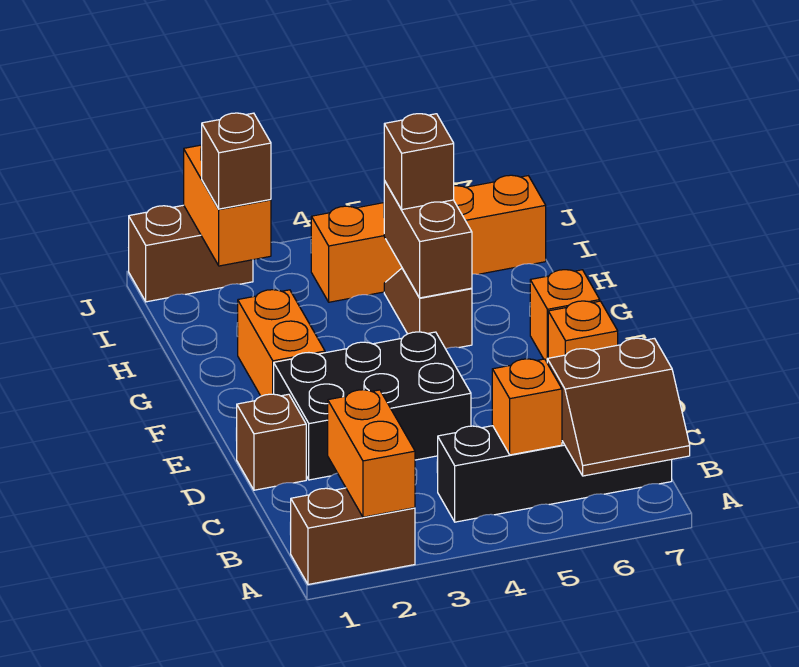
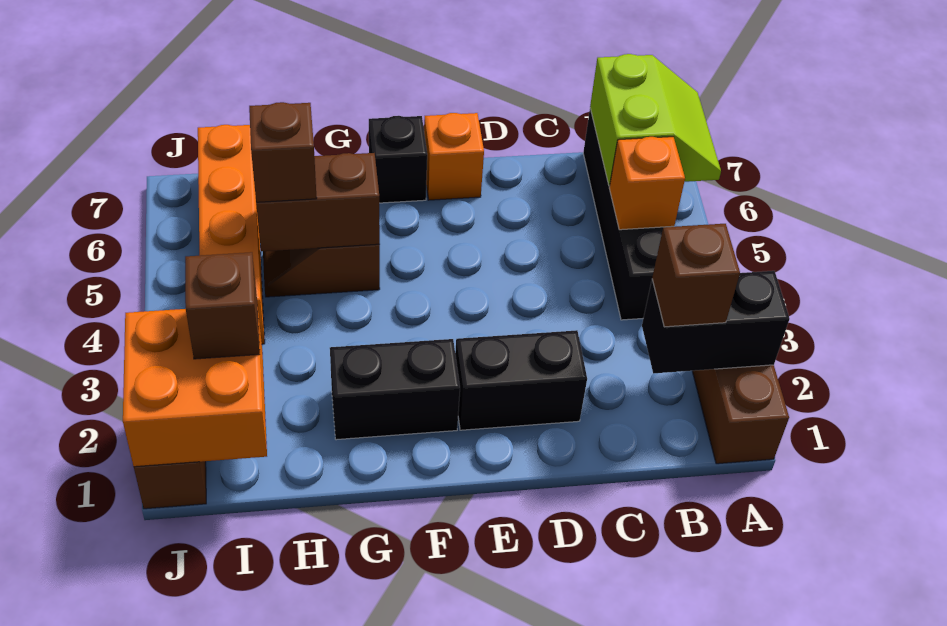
orange 1x2 brick [328,390,415,517] -> black 1x2 brick [642,271,789,373]
brown 2x2 slope [547,338,690,476] -> lime 2x2 slope [590,54,721,186]
brown 1x1 brick [236,394,306,490] -> brown 1x1 brick moved to [652,224,740,327]
black 2x3 brick [274,332,471,480] -> black 1x2 brick [455,330,587,430]
orange 1x2 brick [238,290,325,396] -> black 1x2 brick [330,339,460,440]
orange 1x1 brick [530,270,600,362] -> black 1x1 brick [369,116,427,203]
orange 1x2 brick [184,145,271,266] -> orange 2x2 brick [123,309,267,467]

